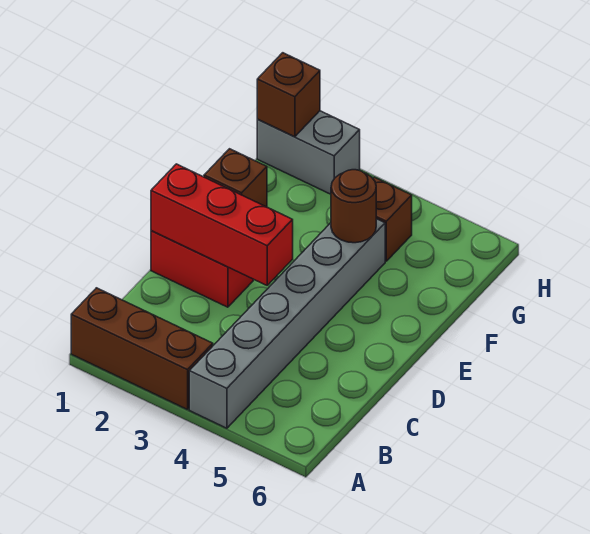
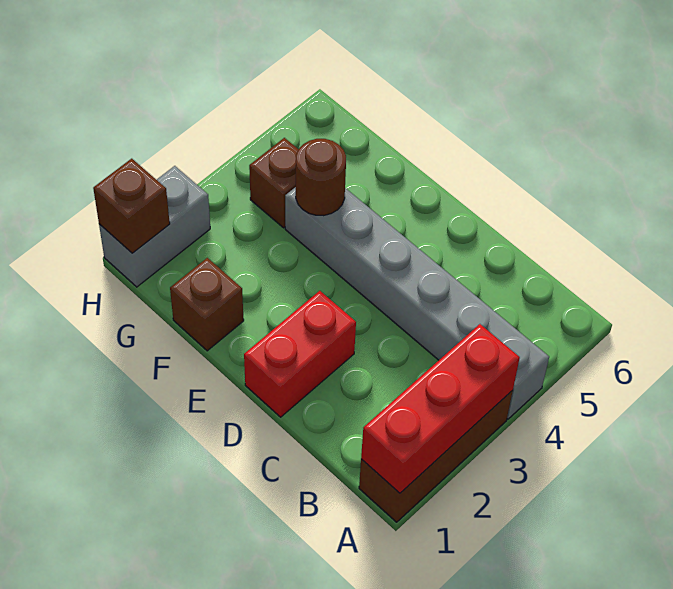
red 1x3 brick [151,164,293,285] -> red 1x3 brick moved to [361,324,520,493]

